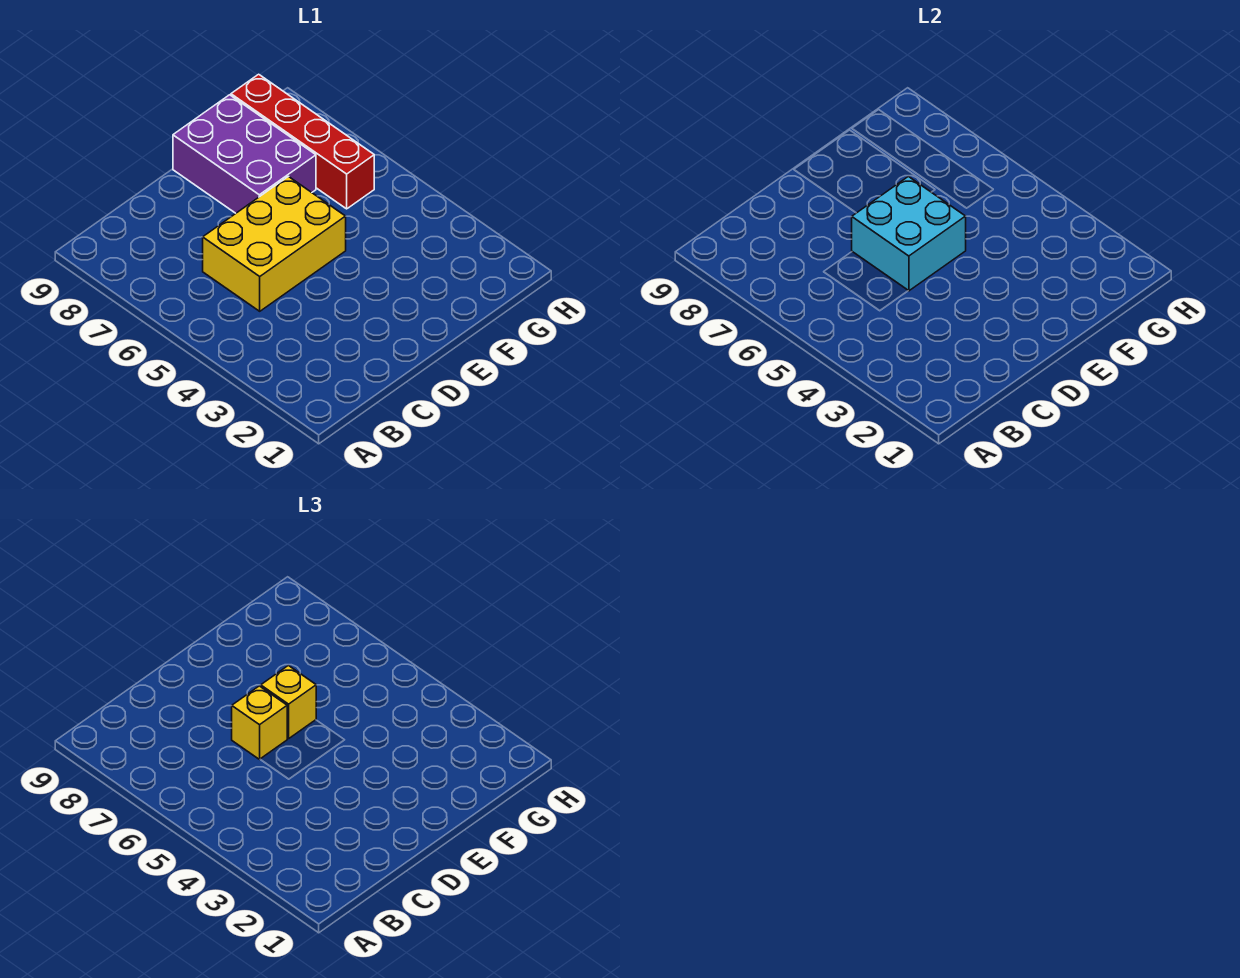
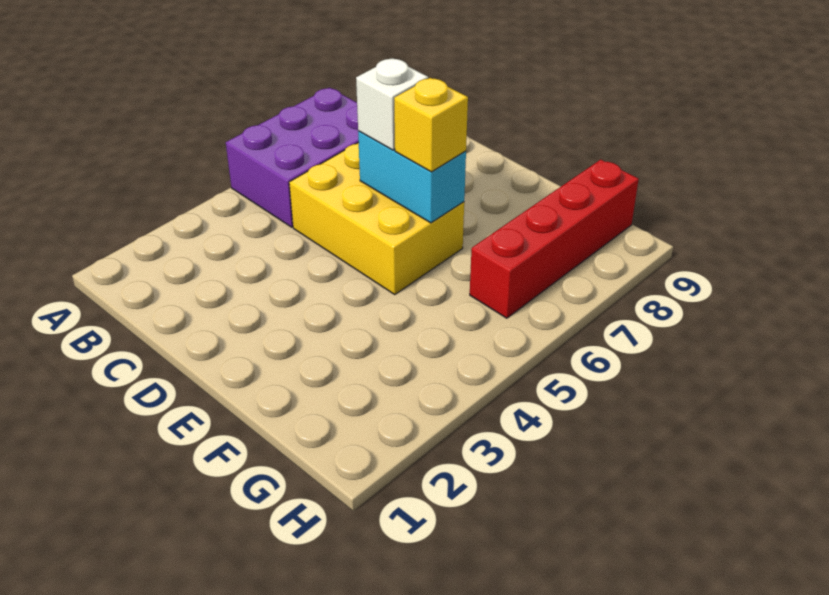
cyan 2x2 brick [852,177,966,291] -> cyan 1x2 brick [358,131,466,223]
yellow 1x1 brick [232,686,287,759] -> white 1x1 brick [356,59,428,150]
purple 2x3 brick [173,95,316,213] -> purple 2x3 brick moved to [226,88,359,227]

